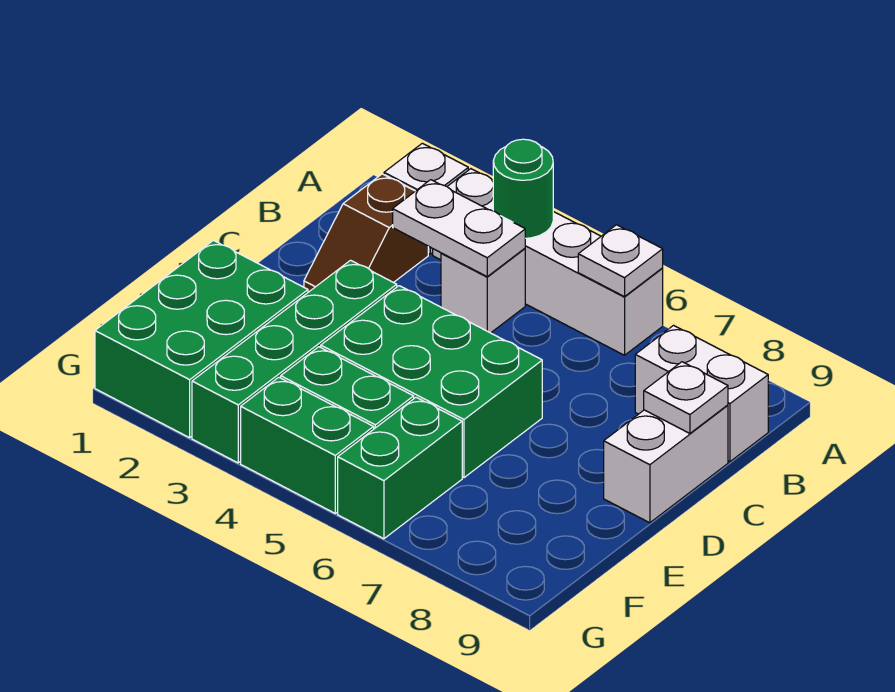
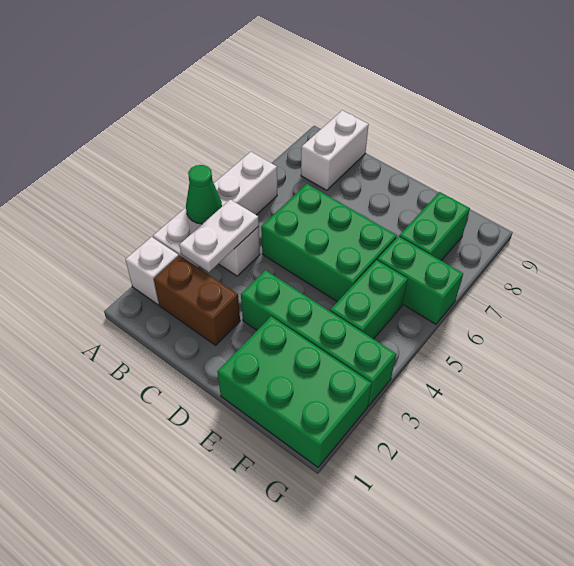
green 1x1 round brick [493,139,553,238] -> green 1x1 cone [186,165,222,224]
white 1x1 plate [578,225,663,297] -> none
brown 1x2 slope [304,174,428,292] -> brown 1x2 brick [154,256,240,345]
white 1x2 brick [604,405,728,523] -> none
white 1x1 plate [644,362,728,433] -> none
green 2x3 brick [321,286,542,478] -> green 2x3 brick turned to [261,184,397,302]
green 1x2 brick [241,377,374,513] -> green 1x2 brick moved to [399,192,470,261]

